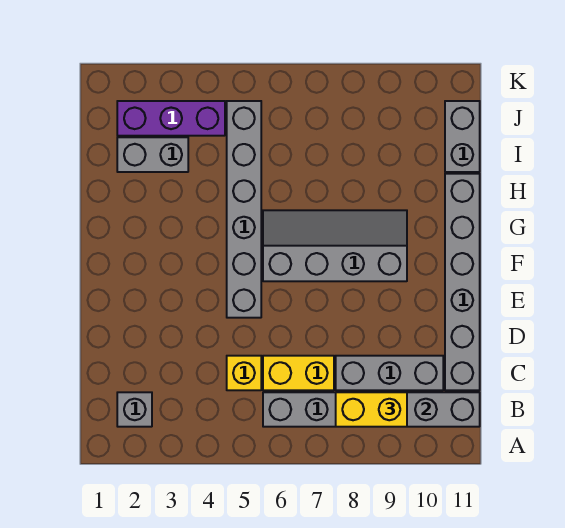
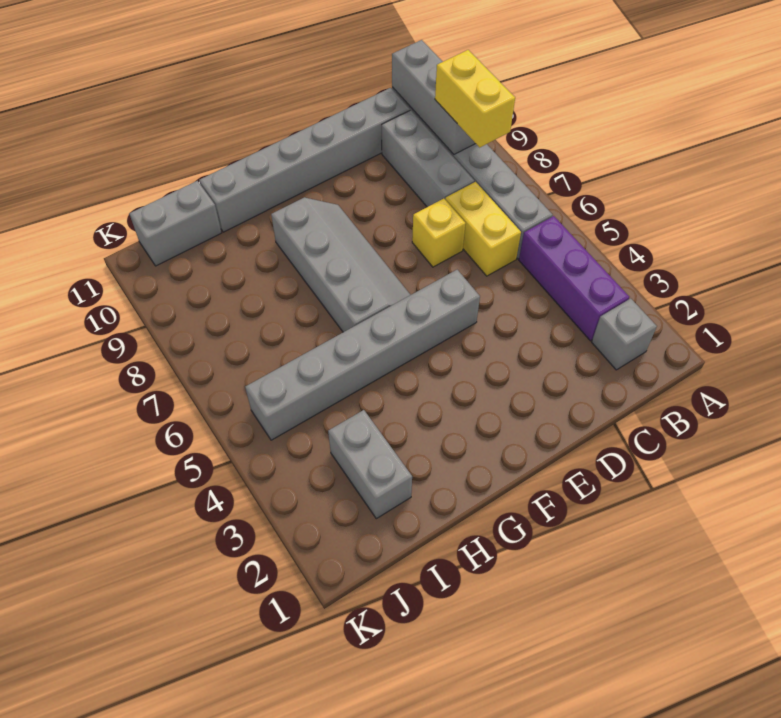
yellow 1x1 brick [227,356,261,390] -> yellow 1x1 brick moved to [412,199,466,267]
grey 2x4 slope [263,210,407,281] -> grey 2x4 slope turned to [271,197,410,332]
purple 1x3 brick [117,101,225,136] -> purple 1x3 brick moved to [519,216,629,341]

